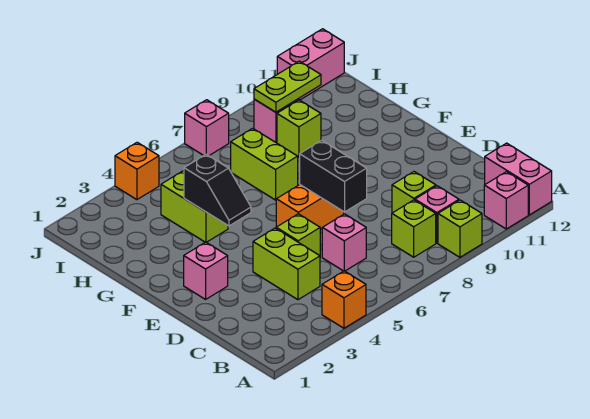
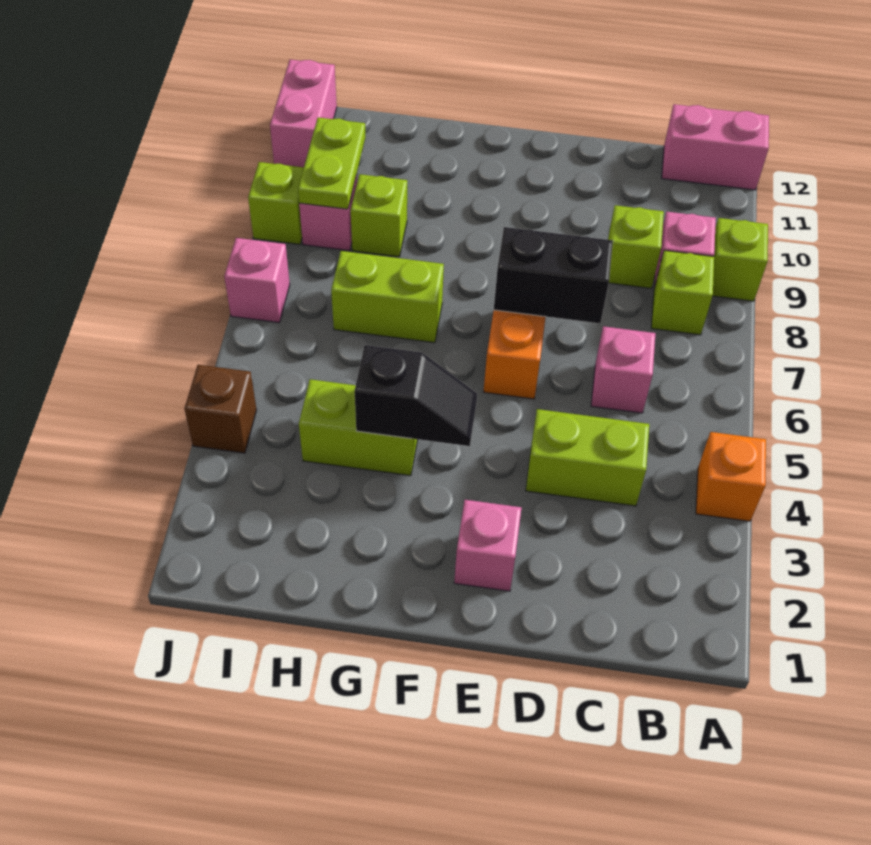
pink 1x1 brick [484,172,528,229] -> none
lime 1x1 brick [276,214,320,256] -> lime 1x1 brick moved to [248,162,304,244]
orange 1x1 brick [115,142,159,200] -> brown 1x1 brick [184,365,257,453]

